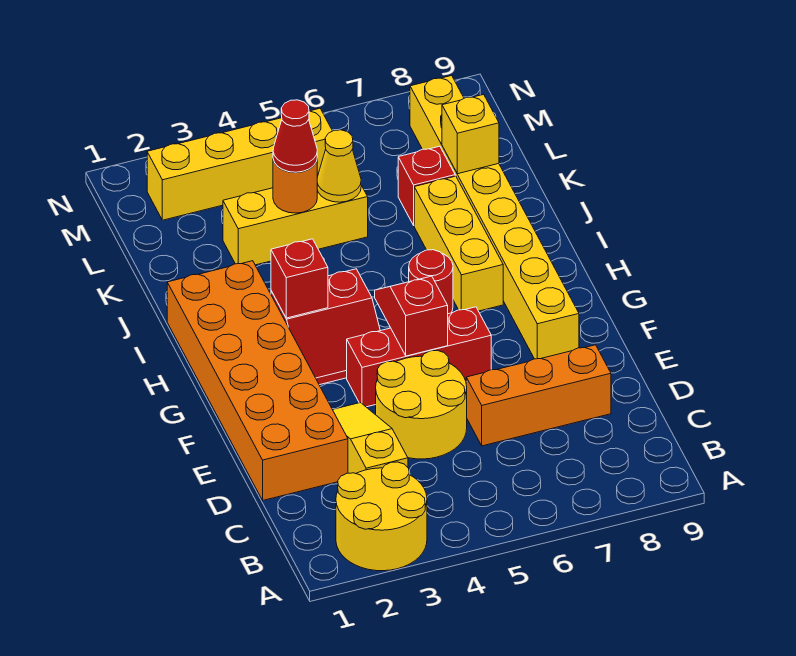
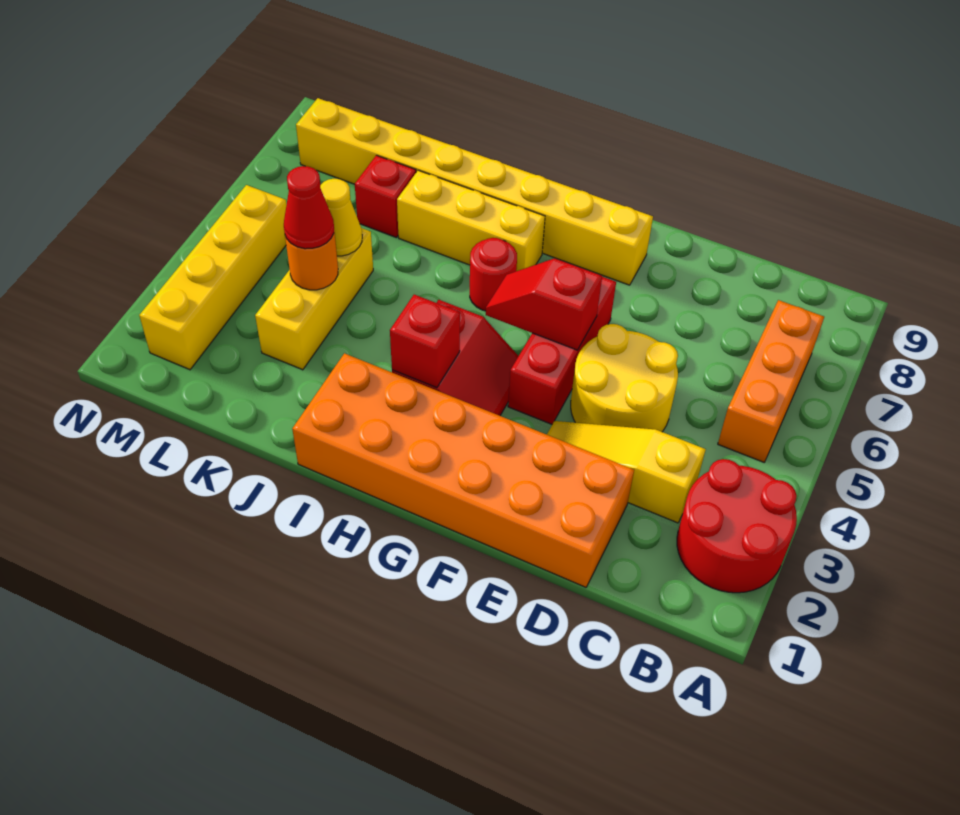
yellow 2x2 round brick [336,462,427,571] -> red 2x2 round brick [677,459,797,593]
orange 1x3 brick [466,345,611,446] -> orange 1x3 brick moved to [718,300,824,462]
yellow 1x1 brick [442,95,499,174] -> none

